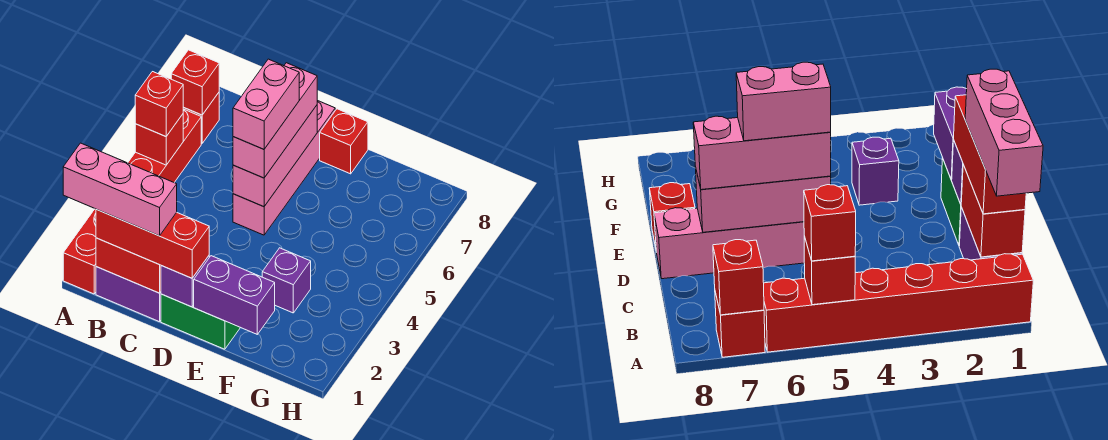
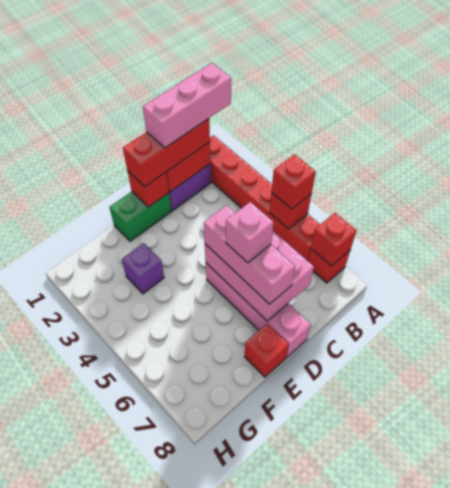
purple 1x1 brick [161,256,209,307] -> red 1x1 brick [128,171,169,207]
pink 1x3 brick [233,105,317,207] -> pink 2x3 brick [205,231,314,321]
pink 1x2 brick [233,59,299,149] -> pink 1x1 brick [226,202,274,263]
purple 1x2 brick [194,256,275,334] -> none

